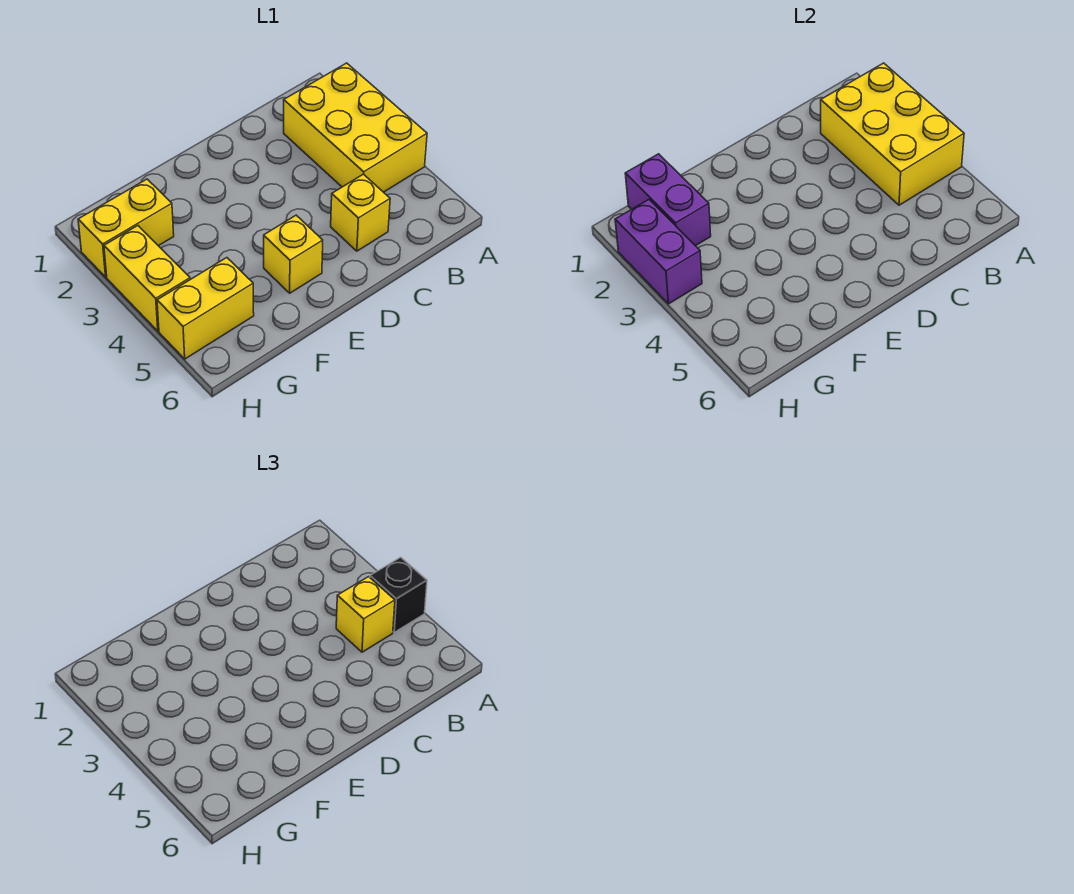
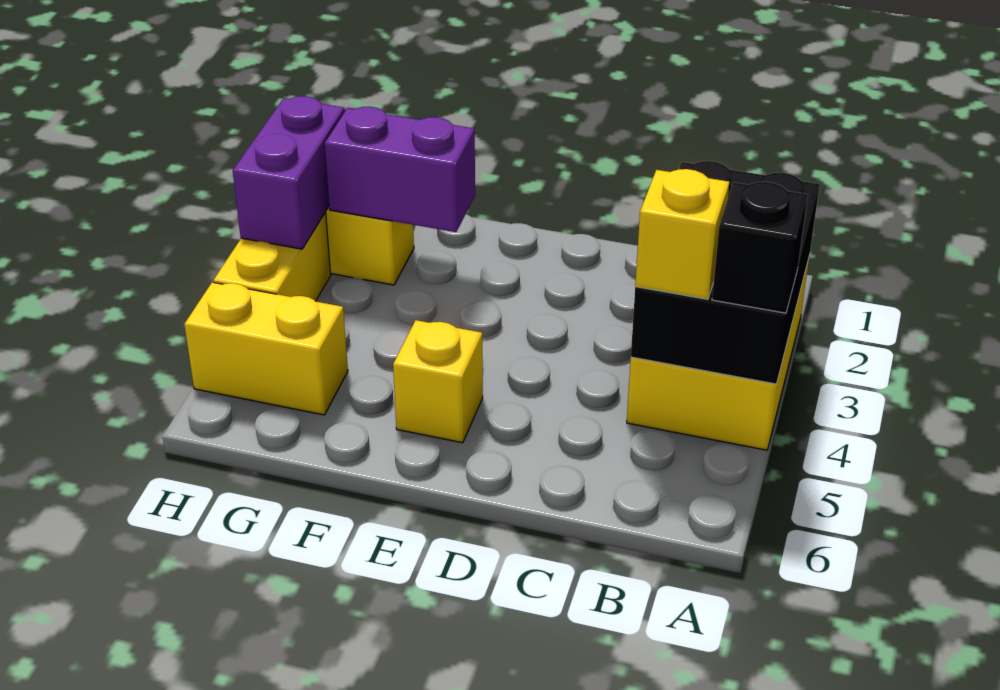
yellow 2x3 brick [821,63,964,205] -> black 2x3 brick [631,161,820,384]
yellow 1x1 brick [331,174,390,251] -> none
purple 1x2 brick [625,154,711,246] -> purple 1x2 brick turned to [325,107,475,232]

